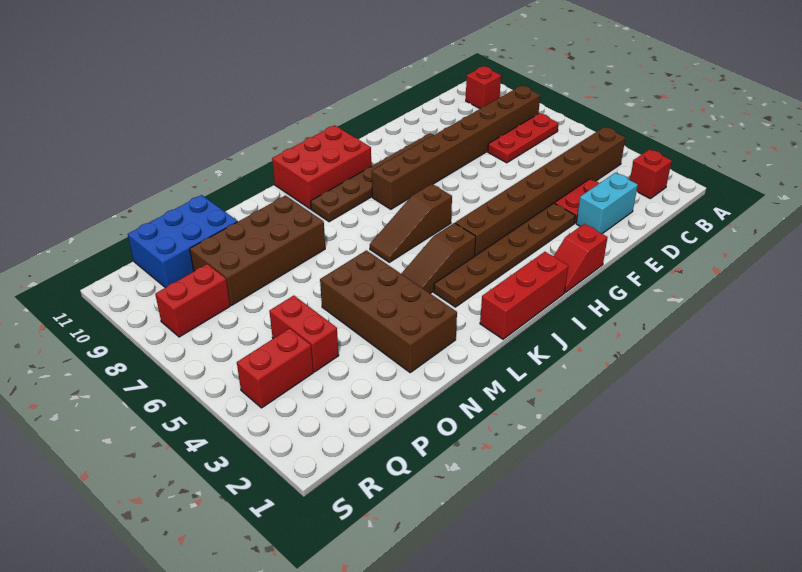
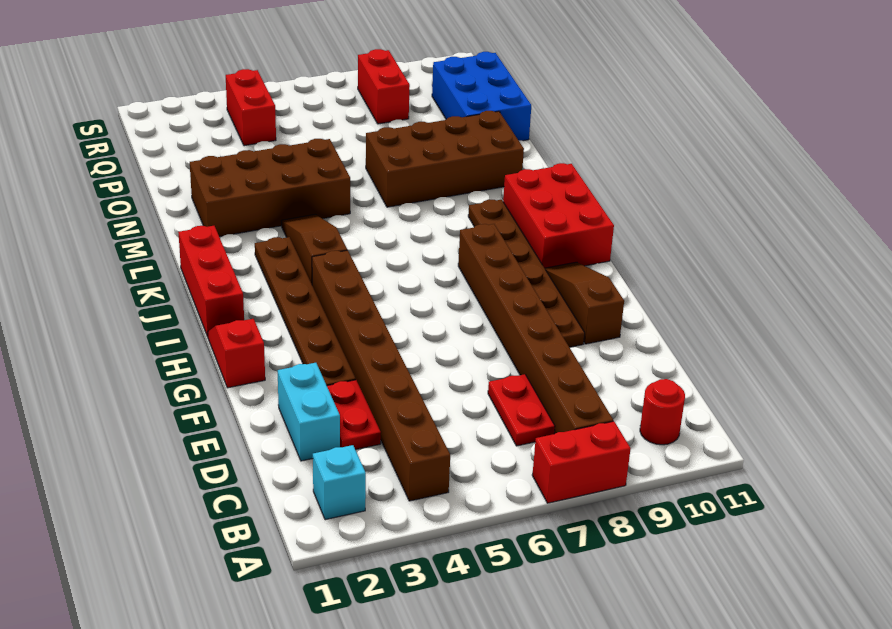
red 1x1 brick [630,149,672,199] -> cyan 1x1 brick [313,445,366,520]
red 1x3 plate [488,113,559,163] -> red 1x2 plate [488,374,555,446]
red 1x1 brick [466,67,501,108] -> red 1x1 round brick [640,379,685,445]
brown 1x3 slope [370,184,452,262] -> brown 1x3 slope moved to [545,262,624,344]
brown 2x4 brick [190,196,325,305] -> brown 2x4 brick turned to [366,111,524,207]
red 1x2 brick [269,296,339,372] -> red 1x2 brick moved to [532,421,631,503]

